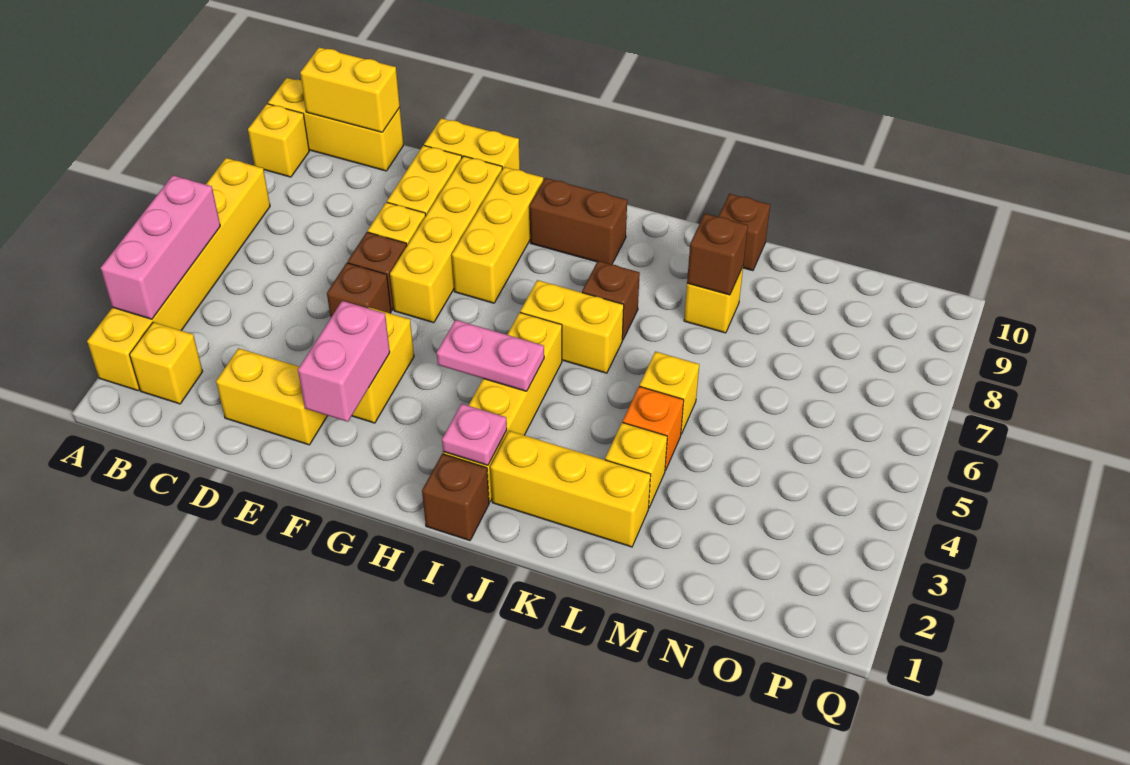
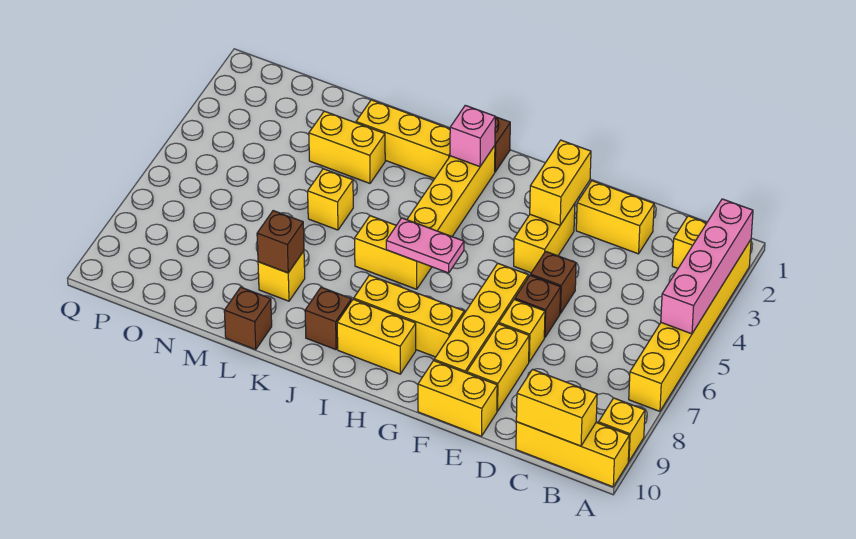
pink 1x3 brick [101,175,220,319] -> pink 1x4 brick [661,199,753,334]
pink 1x2 brick [298,301,390,422] -> yellow 1x2 brick [530,140,591,225]
yellow 1x3 brick [452,167,543,303] -> yellow 1x3 brick turned to [354,275,464,357]
pink 1x2 plate [437,320,544,391] -> pink 1x2 plate moved to [386,218,464,273]
brown 1x2 brick [530,178,627,265] -> yellow 1x2 brick [337,299,416,374]
pink 1x1 plate [442,404,507,465] -> pink 1x1 brick [450,105,495,167]
brown 1x1 brick [582,261,640,340] -> brown 1x1 brick moved to [305,287,351,350]
yellow 1x1 brick [605,422,667,507] -> yellow 1x2 brick [309,111,385,183]
orange 1x1 brick [623,386,684,471] -> none

